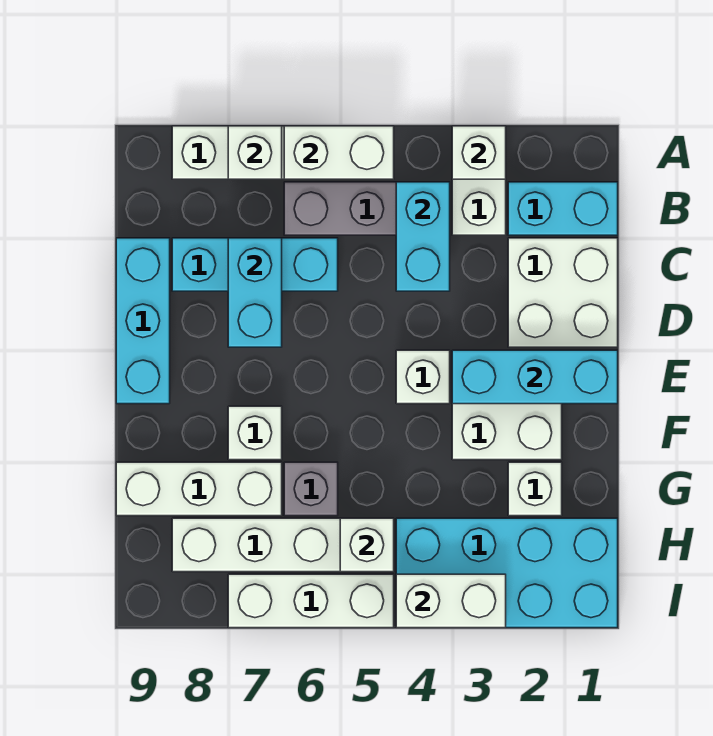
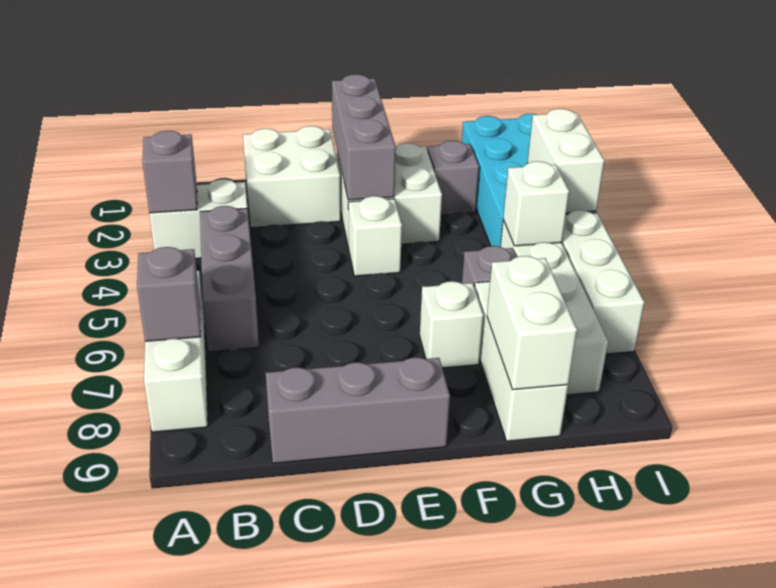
white 1x1 brick [452,126,506,179] -> grey 1x1 brick [142,131,197,213]
white 1x2 brick [284,126,394,179] -> white 1x2 brick moved to [487,256,577,390]
white 1x1 brick [228,126,282,179] -> grey 1x1 brick [137,247,201,341]
cyan 1x2 brick [508,182,618,235] -> none
cyan 1x2 brick [396,182,450,291] -> none
cyan 1x3 brick [172,238,338,291] -> none
cyan 1x2 brick [228,238,282,347] -> none
cyan 1x3 brick [116,238,170,404] -> grey 1x3 brick [266,357,450,463]
cyan 1x3 brick [452,350,618,404] -> grey 1x3 brick [332,74,396,200]
white 1x1 brick [508,462,562,516] -> grey 1x1 brick [427,141,479,215]

